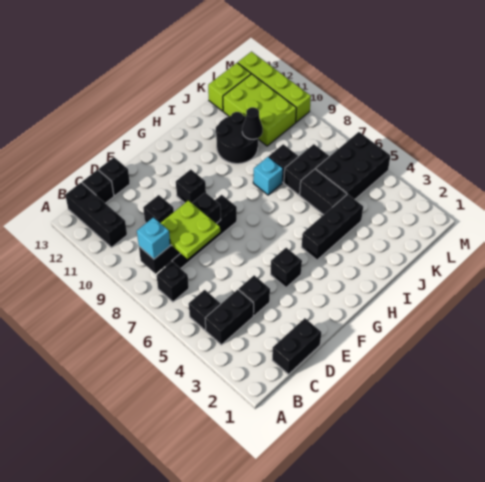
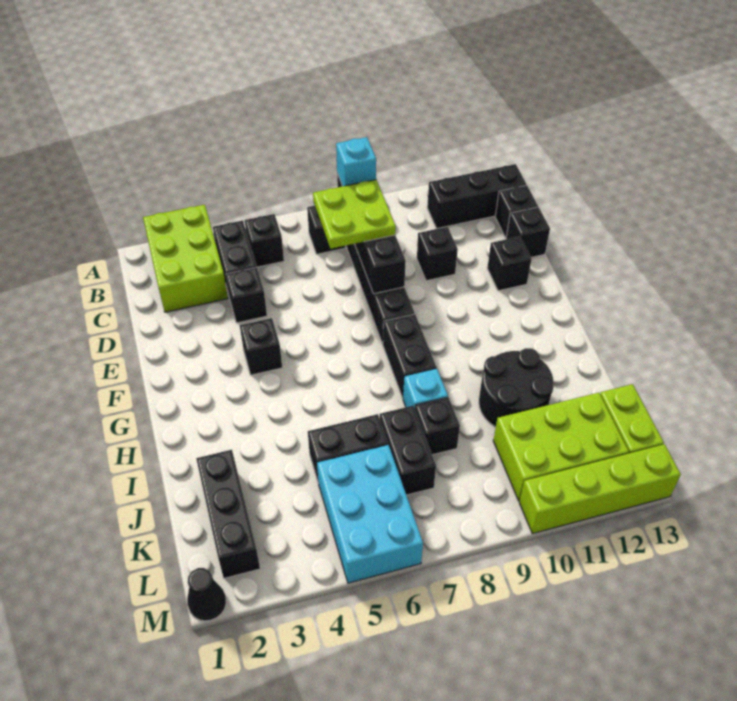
none -> lime 2x3 brick [143,205,228,312]
black 1x2 brick [272,318,321,374] -> black 1x2 brick moved to [383,314,436,398]
black 1x1 brick [176,169,206,203] -> black 1x1 brick moved to [487,236,532,291]
black 1x3 brick [302,194,363,260] -> black 1x3 brick moved to [196,450,260,578]
black 1x1 cone [242,107,263,139] -> black 1x1 cone moved to [187,568,226,621]
black 2x3 brick [316,132,390,199] -> cyan 2x3 brick [317,445,423,583]

